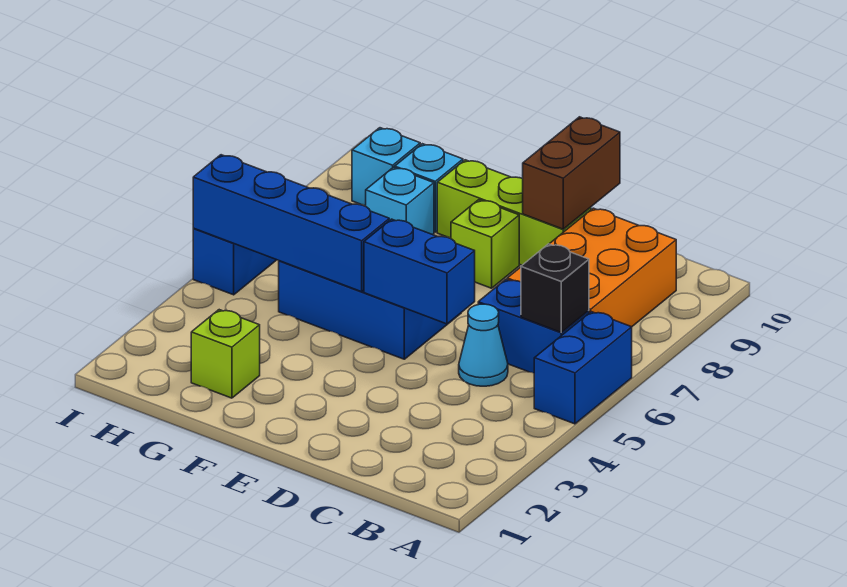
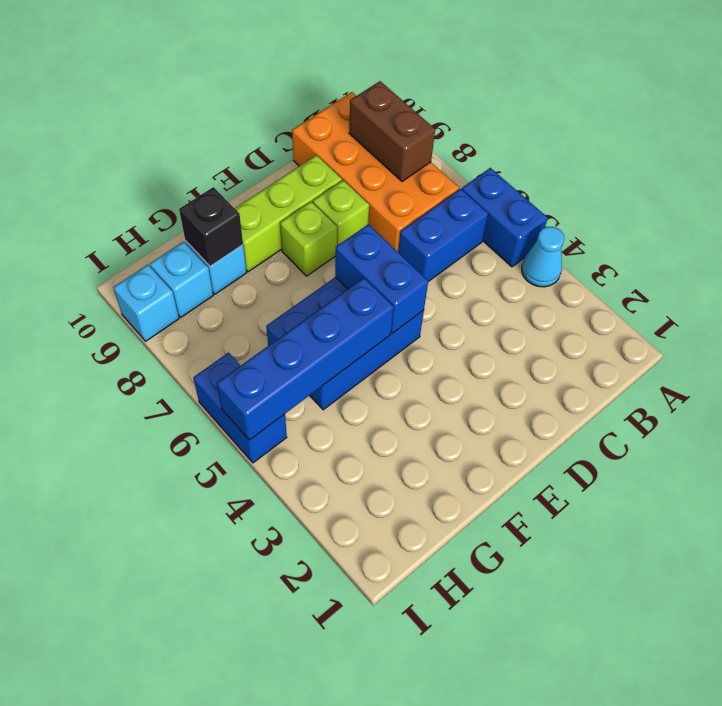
black 1x1 brick [521,244,589,332] -> black 1x1 brick moved to [179,187,243,266]
orange 2x3 brick [507,208,676,327] -> orange 2x4 brick [292,92,459,252]
cyan 1x1 cone [459,304,508,386] -> cyan 1x1 cone moved to [522,227,564,287]
blue 1x2 brick [364,219,475,324] -> blue 1x2 brick turned to [335,224,428,333]
brown 1x2 brick [523,117,620,229] -> brown 1x2 brick moved to [349,81,435,182]
lime 1x1 brick [191,310,260,398] -> lime 1x1 brick moved to [313,180,369,245]
cyan 1x1 brick [366,167,434,235] -> cyan 1x1 brick moved to [113,265,179,341]

